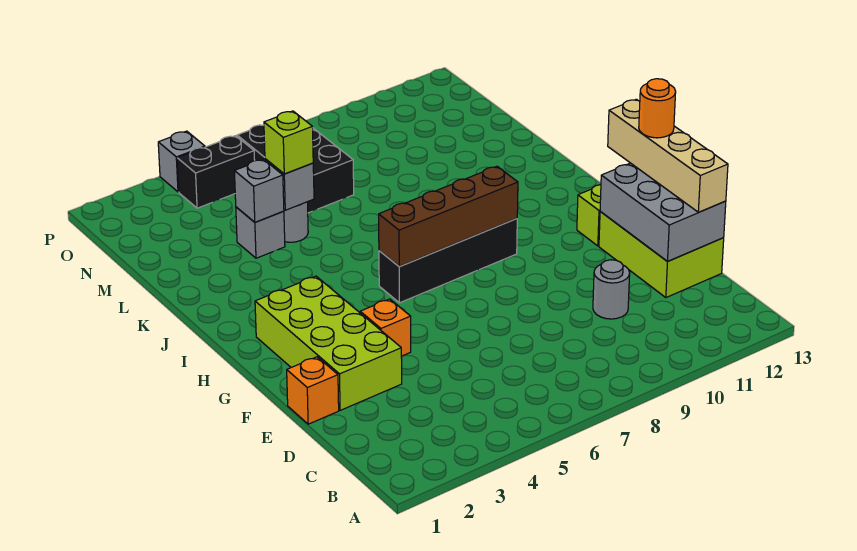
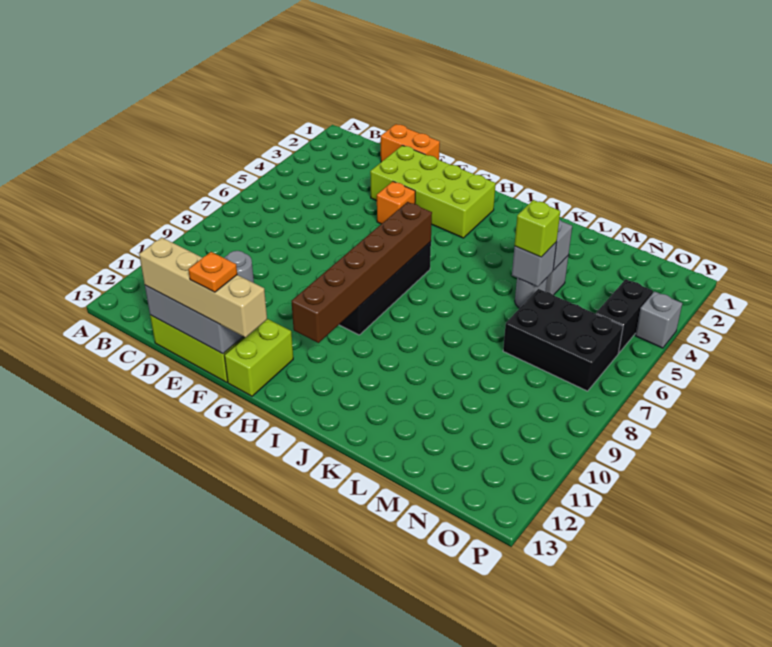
orange 1x1 brick [287,357,339,424] -> orange 1x2 brick [381,124,440,162]
orange 1x1 round brick [639,79,676,138] -> orange 1x1 plate [188,252,237,292]
brown 1x4 brick [379,166,518,267] -> brown 1x6 brick [292,202,432,343]

